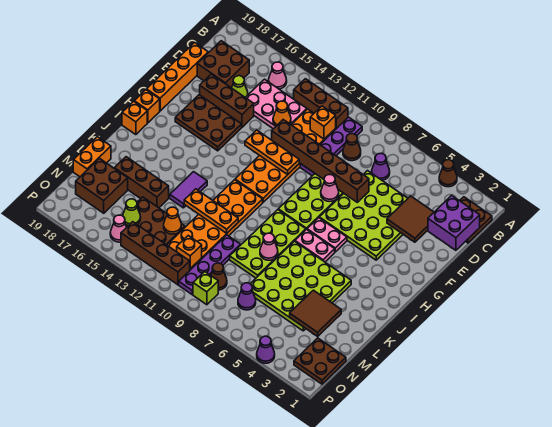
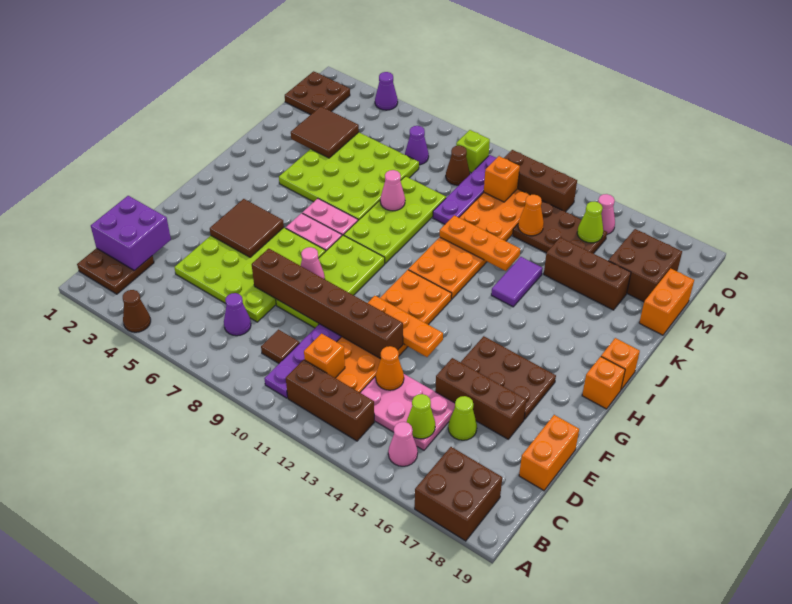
brown 1x1 cone [343,134,361,161] -> brown 1x1 tile [261,330,300,363]
none -> lime 1x1 cone [407,394,435,439]
brown 2x2 brick [197,41,249,88] -> brown 2x2 brick moved to [415,447,502,541]
brown 2x2 tile [387,196,434,242] -> brown 2x2 tile moved to [210,199,284,257]
orange 1x4 brick [146,43,208,111] -> orange 1x2 brick [519,415,579,490]
brown 1x4 brick [121,222,190,285] -> brown 1x3 brick [504,150,577,212]

